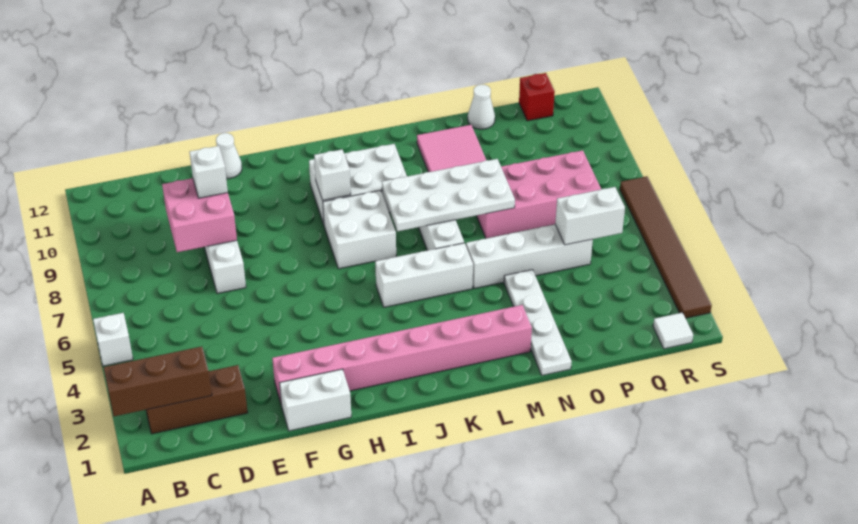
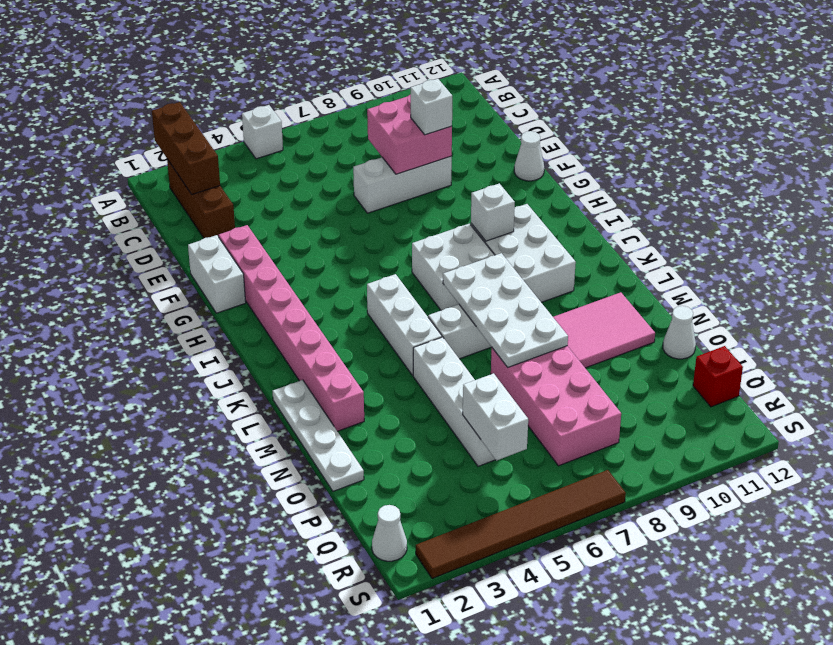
white 1x4 plate [504,270,572,375] -> white 1x4 plate turned to [273,380,364,491]
white 1x1 tile [653,313,693,349] -> white 1x1 cone [372,505,407,561]

